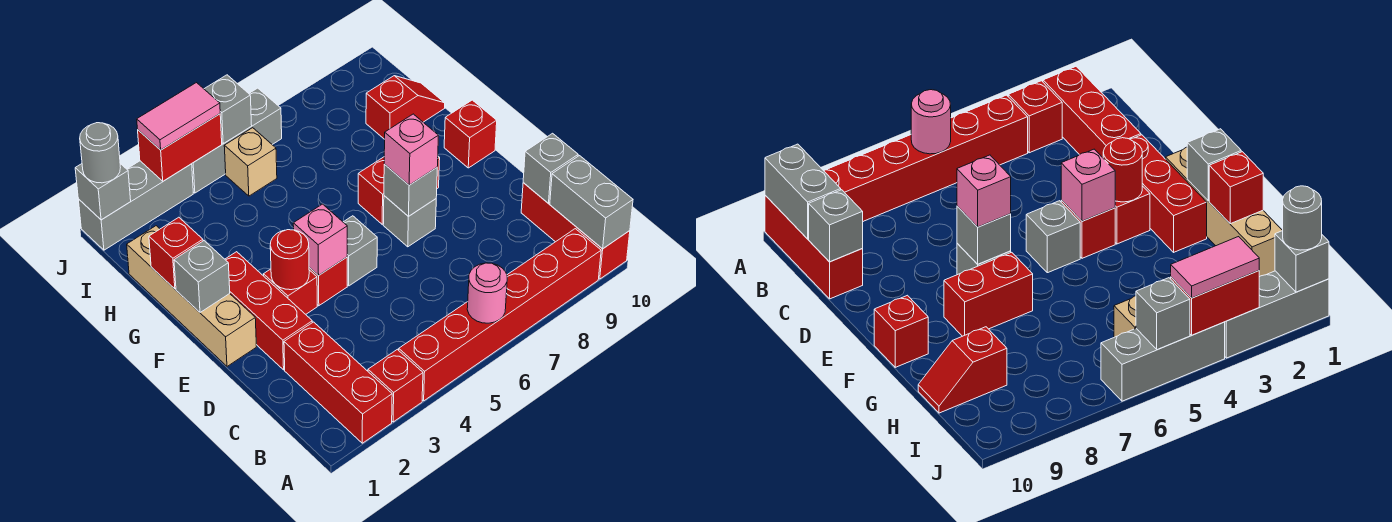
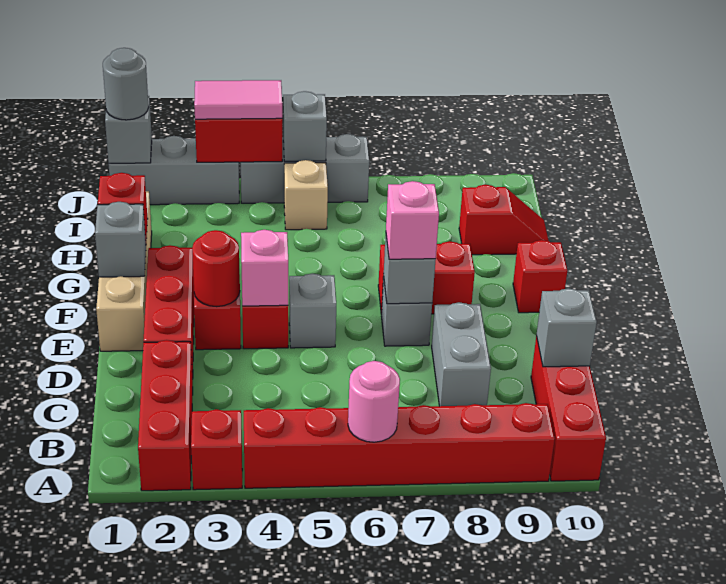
grey 1x2 brick [550,156,633,249] -> grey 1x2 brick moved to [432,302,491,406]

